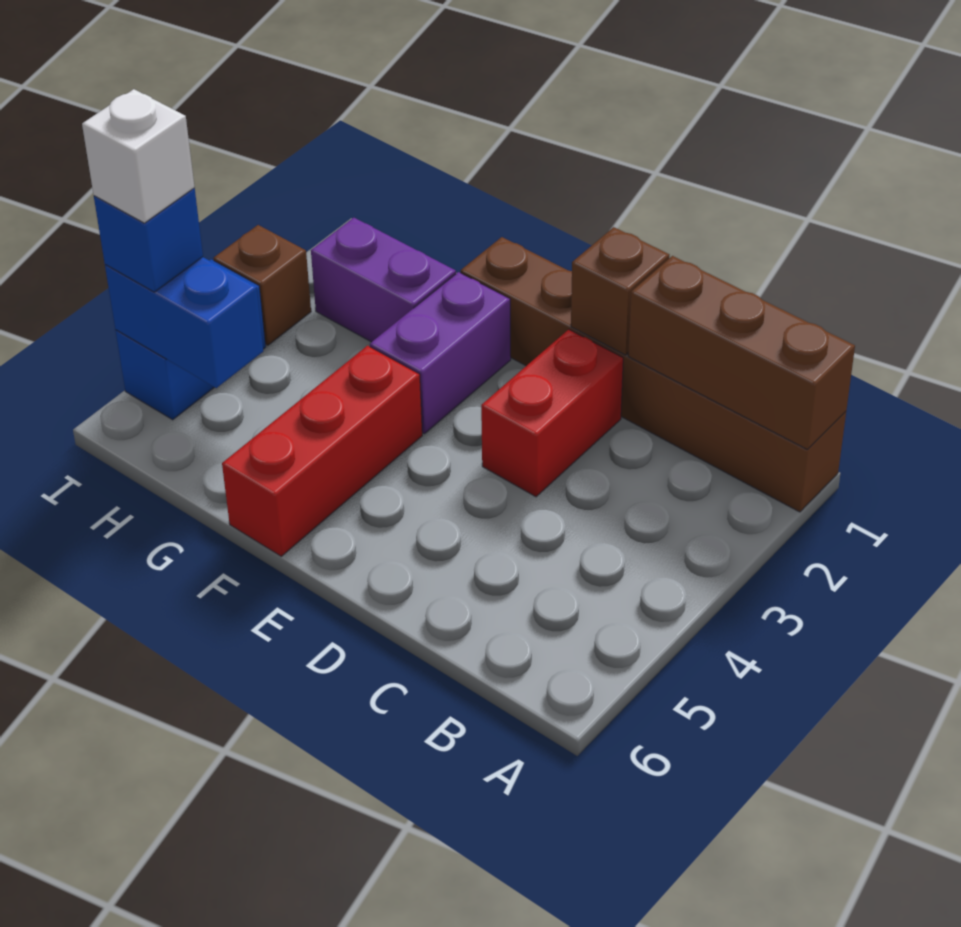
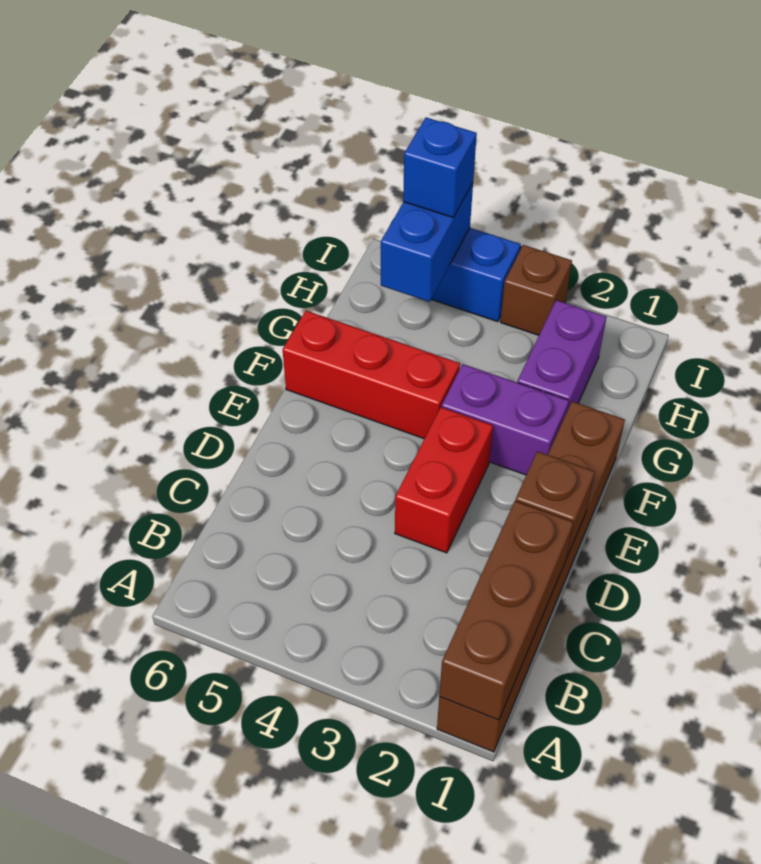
red 1x2 brick [481,330,623,497] -> red 1x2 brick turned to [395,407,493,553]
white 1x1 brick [82,89,195,223] -> none

